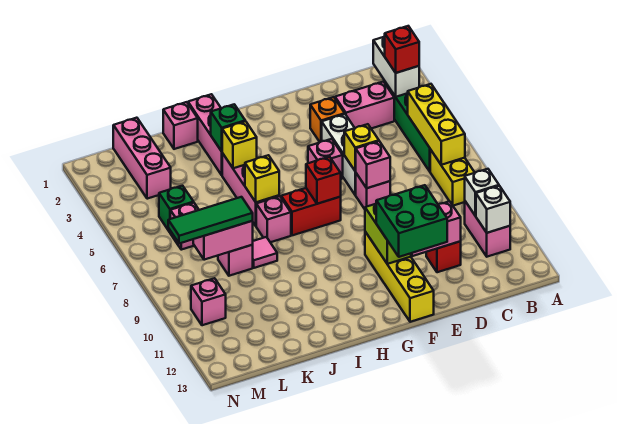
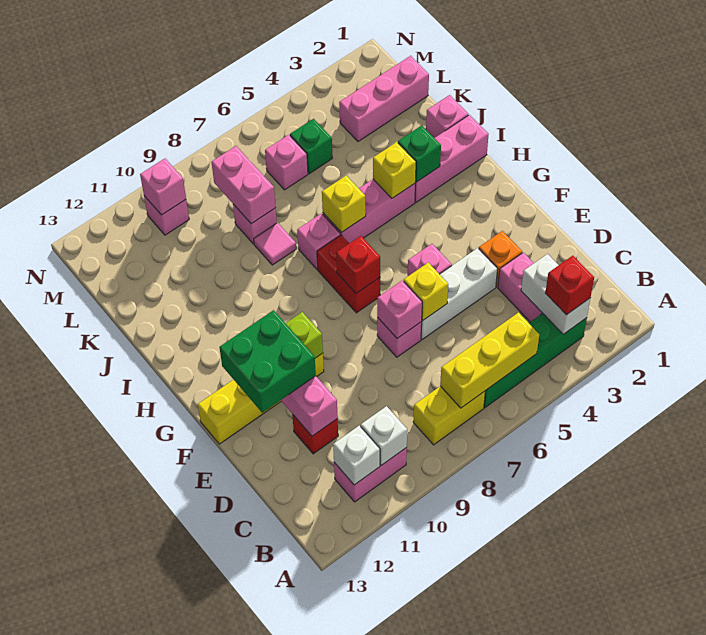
white 1x2 brick [373,37,419,97] -> white 1x2 brick turned to [521,254,590,334]
green 1x3 tile [168,197,253,244] -> none
none -> pink 1x1 brick [140,159,186,215]

